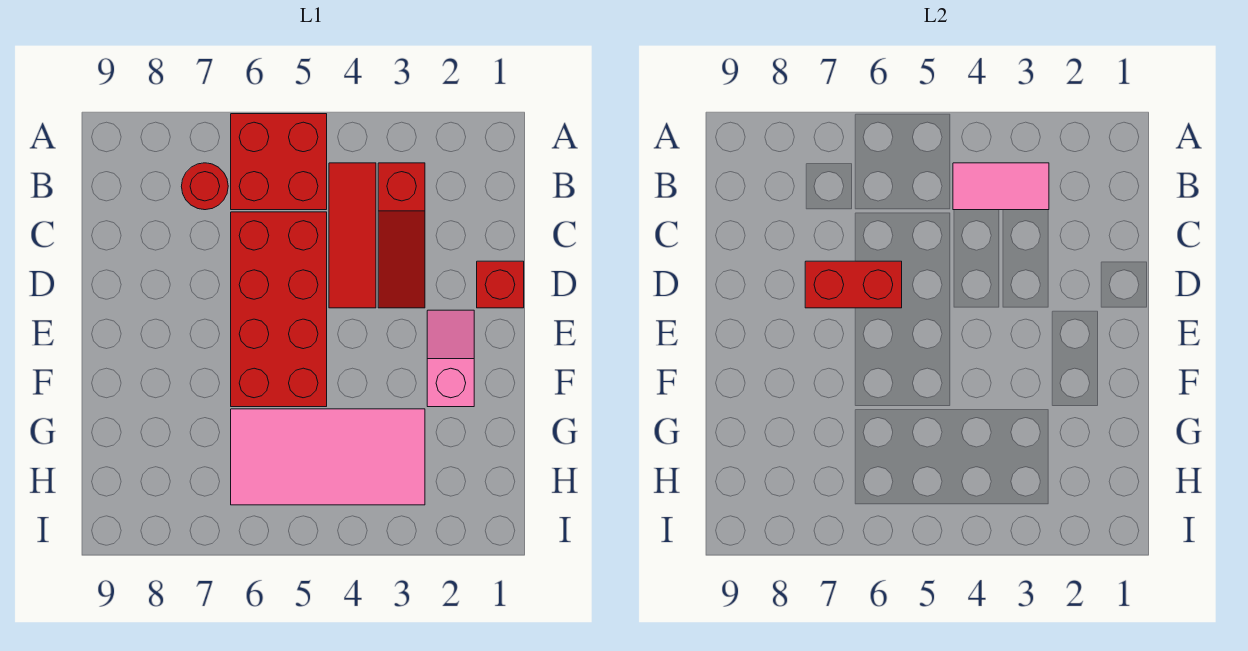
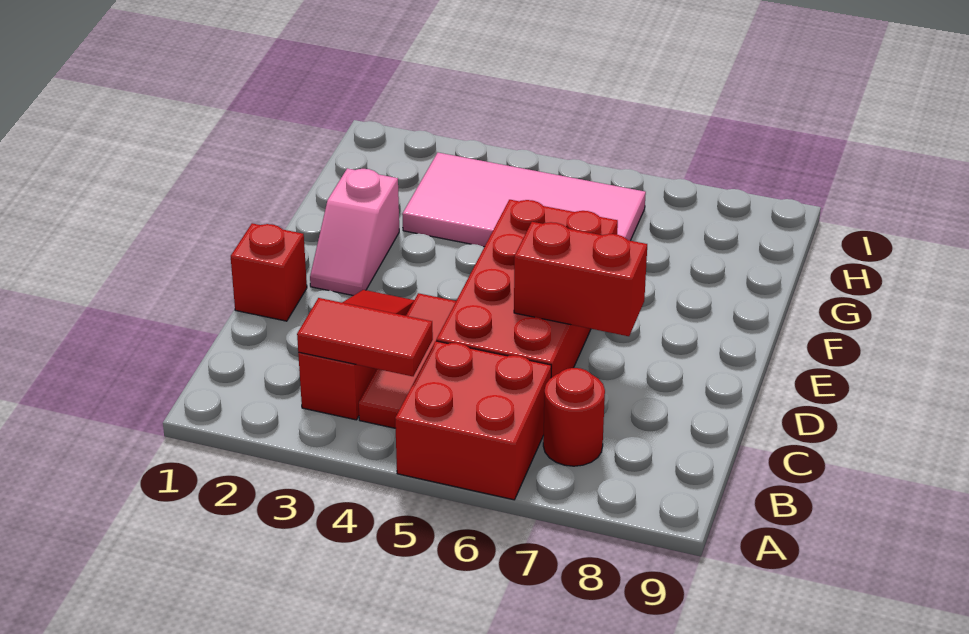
pink 1x2 tile [953,163,1049,210] -> red 1x2 tile [297,298,433,376]

